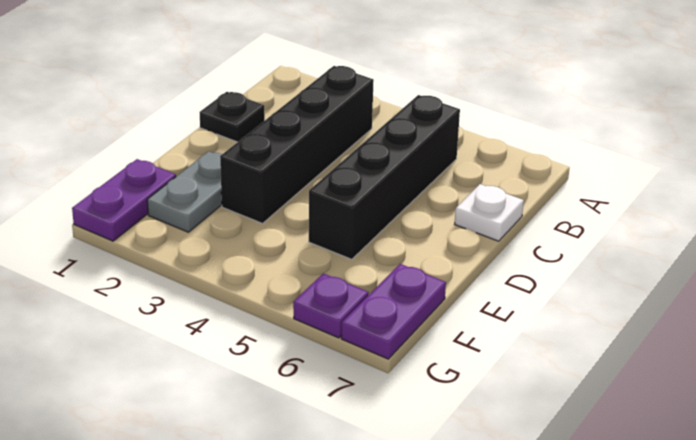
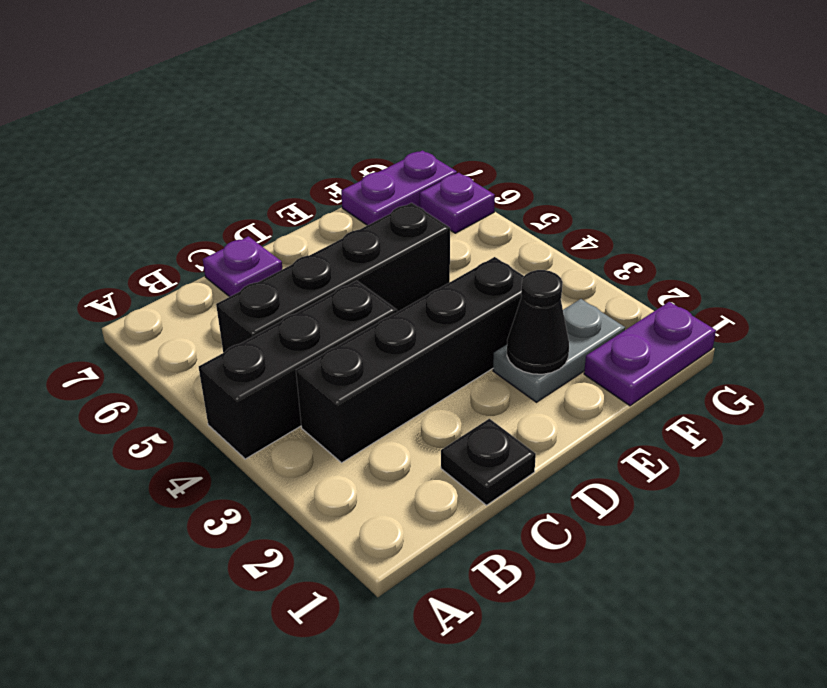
none -> black 1x3 brick [199,281,397,459]
white 1x1 plate [455,184,524,241] -> purple 1x1 plate [203,236,282,297]
none -> black 1x1 cone [507,270,569,374]

